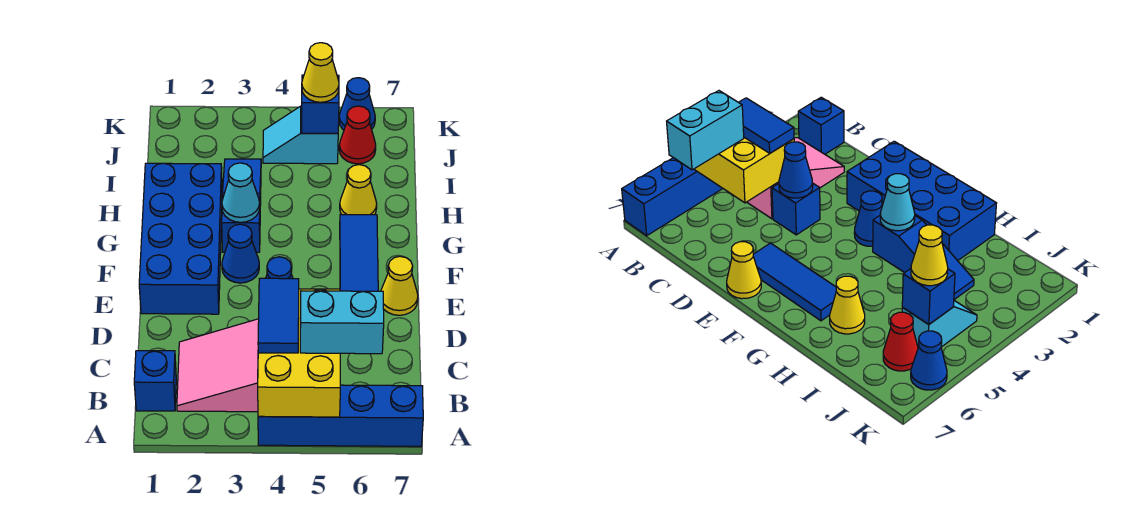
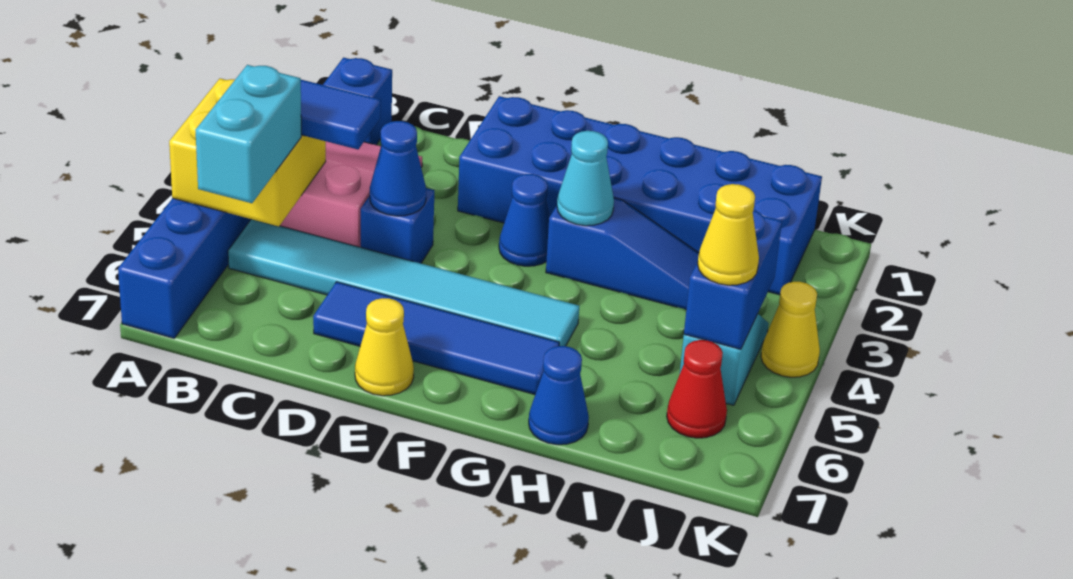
yellow 2x3 brick [258,289,340,417] -> yellow 2x2 brick [169,78,326,226]
none -> cyan 1x6 tile [228,219,579,346]
blue 2x4 brick [139,163,222,314] -> blue 2x6 brick [458,96,822,295]
blue 1x3 tile [340,215,378,291] -> blue 1x4 tile [313,282,559,395]
yellow 1x1 cone [340,165,377,215] -> yellow 1x1 cone moved to [761,282,820,377]
blue 1x1 brick [301,75,339,133] -> blue 1x2 brick [684,210,782,349]
blue 1x1 cone [339,78,375,130] -> blue 1x1 cone moved to [529,346,589,445]

